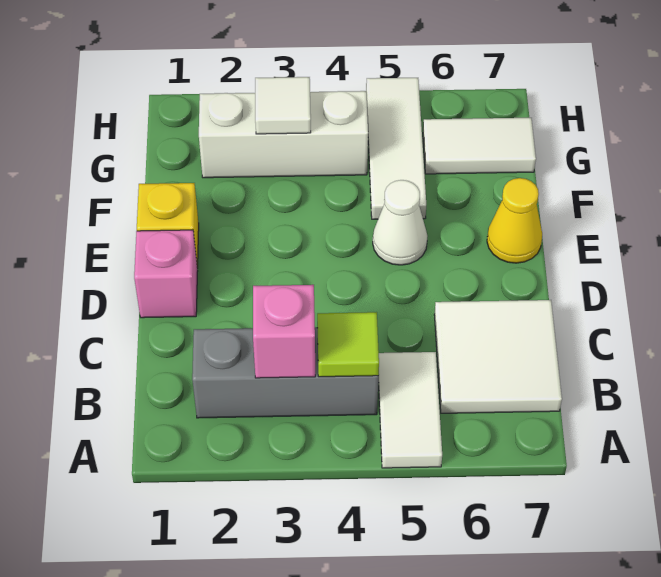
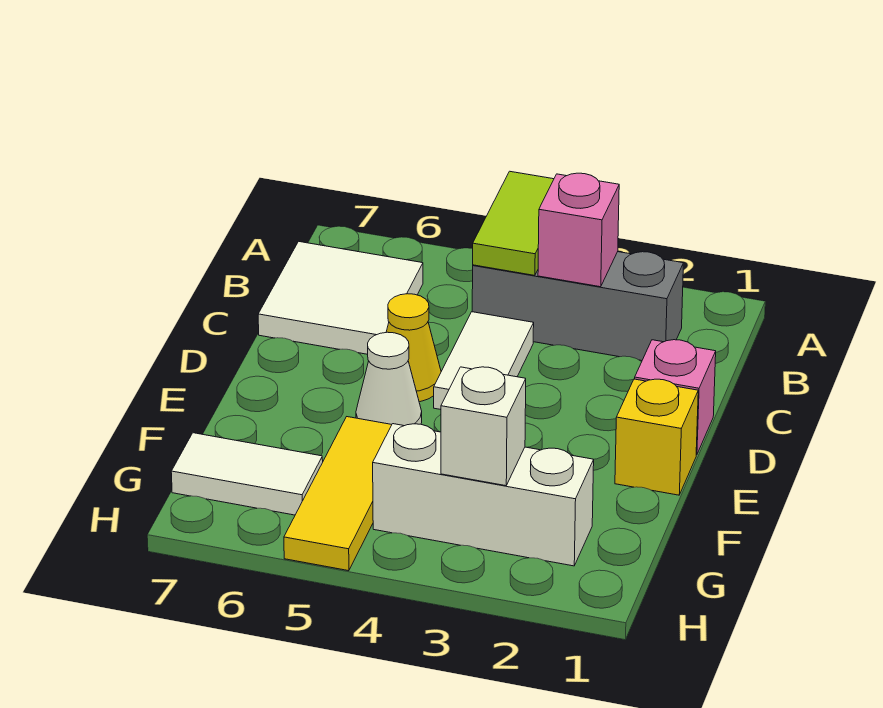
white 1x2 tile [378,352,442,468] -> white 1x2 tile moved to [434,312,534,410]
lime 1x1 tile [317,312,379,377] -> lime 1x2 tile [473,171,554,275]
yellow 1x1 cone [487,178,542,263] -> yellow 1x1 cone moved to [386,294,441,402]
white 1x3 tile [366,78,426,219] -> yellow 1x3 tile [284,417,392,571]
white 1x1 tile [255,77,311,134] -> white 1x1 brick [441,367,526,486]

